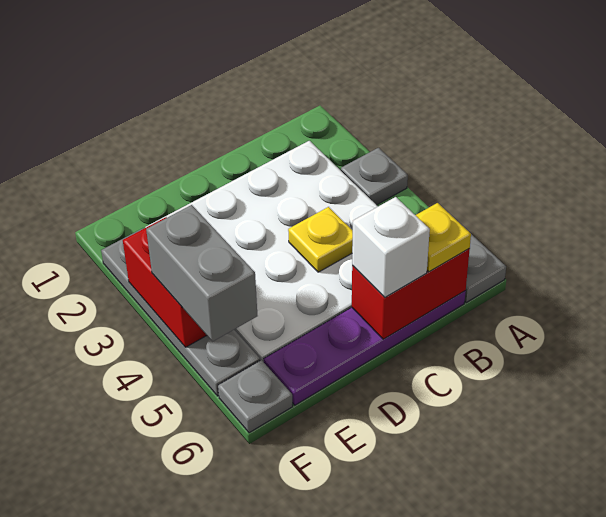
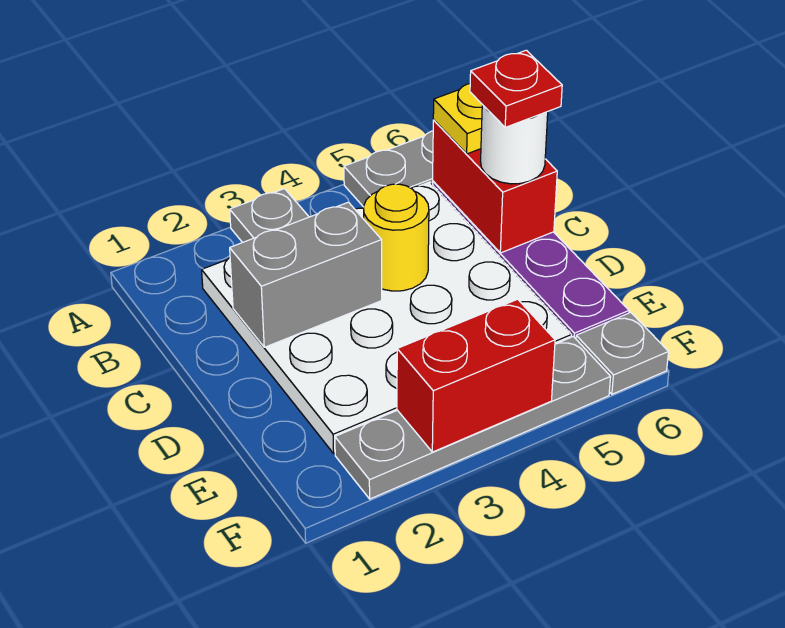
yellow 1x1 plate [288,207,353,272] -> yellow 1x1 round brick [364,184,429,291]
white 1x1 brick [352,197,430,297] -> white 1x1 round brick [481,105,548,184]
none -> red 1x1 plate [470,50,562,127]
grey 1x2 brick [146,205,257,341] -> grey 1x2 brick moved to [230,202,382,347]

